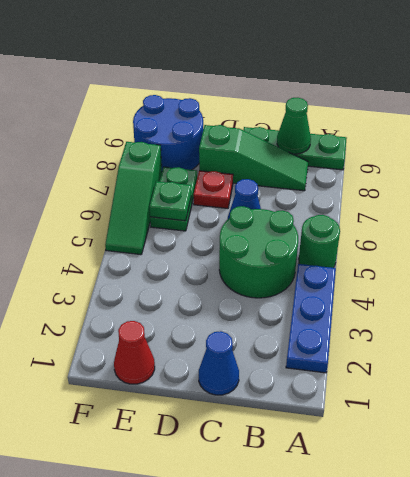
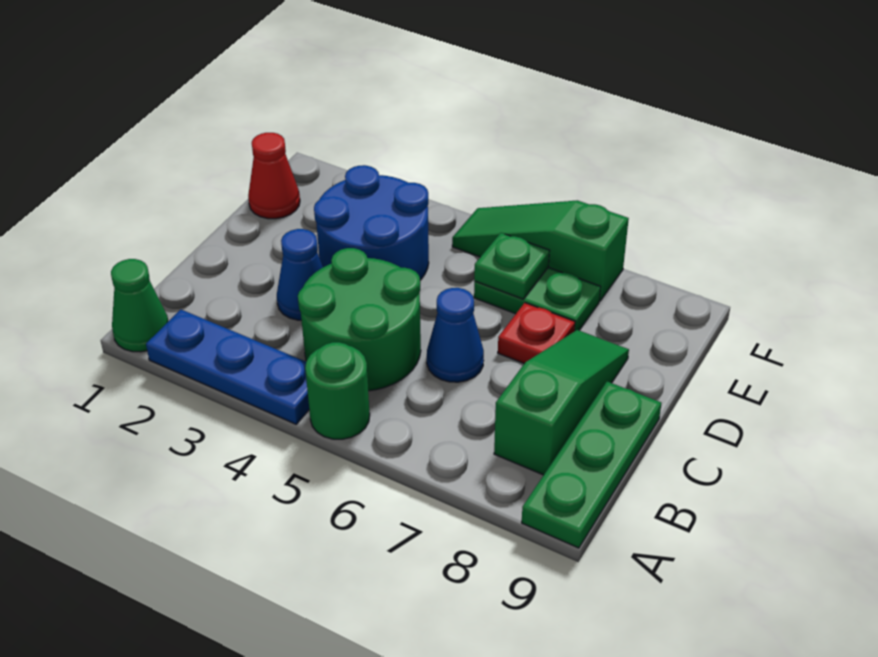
green 1x3 slope [199,125,308,191] -> green 1x3 slope turned to [494,330,629,475]
green 1x1 cone [277,98,311,154] -> green 1x1 cone moved to [111,259,168,352]
blue 1x1 cone [199,331,239,395] -> blue 1x1 cone moved to [277,229,323,320]
blue 2x2 round brick [133,95,203,170] -> blue 2x2 round brick moved to [314,165,429,280]

